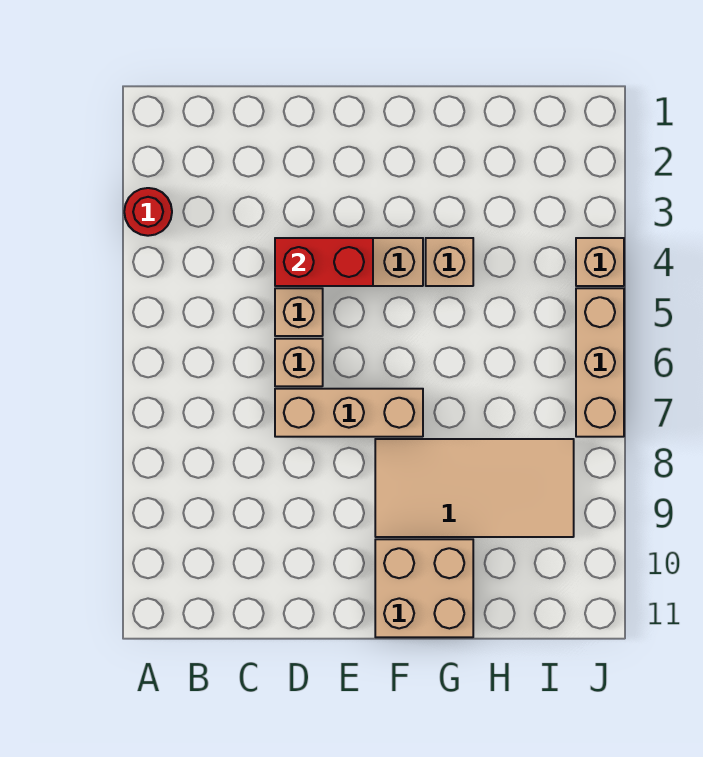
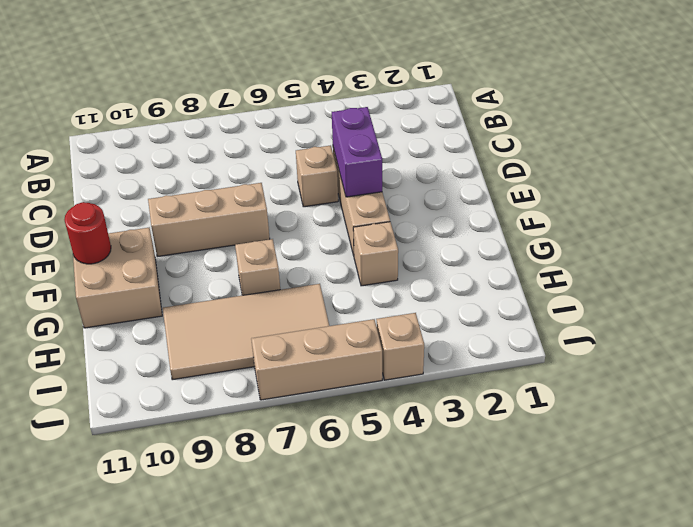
red 1x1 round brick [124,188,172,236] -> red 1x1 round brick moved to [64,202,111,264]
red 1x2 brick [275,238,373,286] -> purple 1x2 brick [332,107,382,197]
tan 1x1 brick [275,339,323,386] -> tan 1x1 brick moved to [235,239,280,295]
tan 1x3 brick [275,389,423,437] -> tan 1x3 brick turned to [148,183,270,257]
tan 2x4 tile [375,439,574,537] -> tan 2x4 tile turned to [163,284,329,380]

